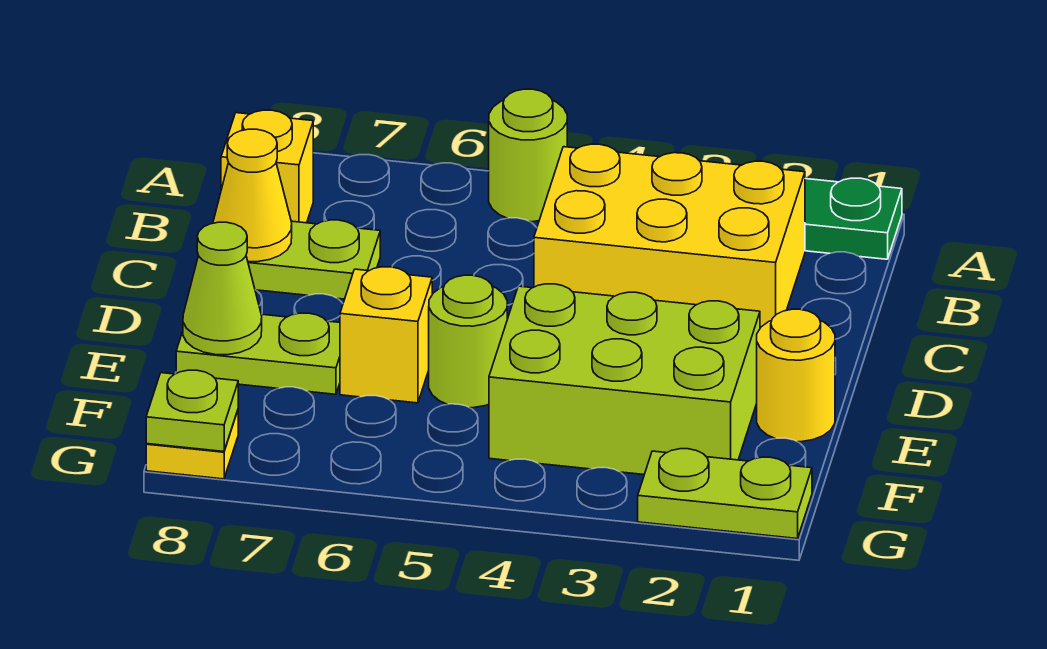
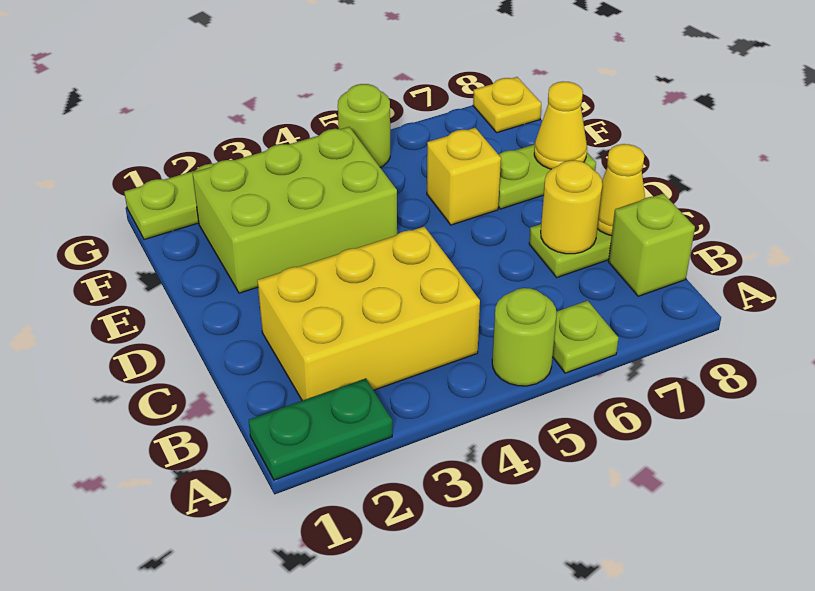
yellow 1x1 brick [221,110,313,223] -> lime 1x1 brick [608,194,695,296]
yellow 1x1 round brick [757,309,835,442] -> yellow 1x1 round brick moved to [541,160,602,254]
lime 1x1 round brick [429,275,507,408] -> lime 1x1 round brick moved to [338,84,390,168]
lime 1x1 cone [183,222,262,355] -> yellow 1x1 cone [534,82,587,169]
lime 1x1 plate [146,370,238,452] -> lime 1x1 plate moved to [553,301,618,373]

